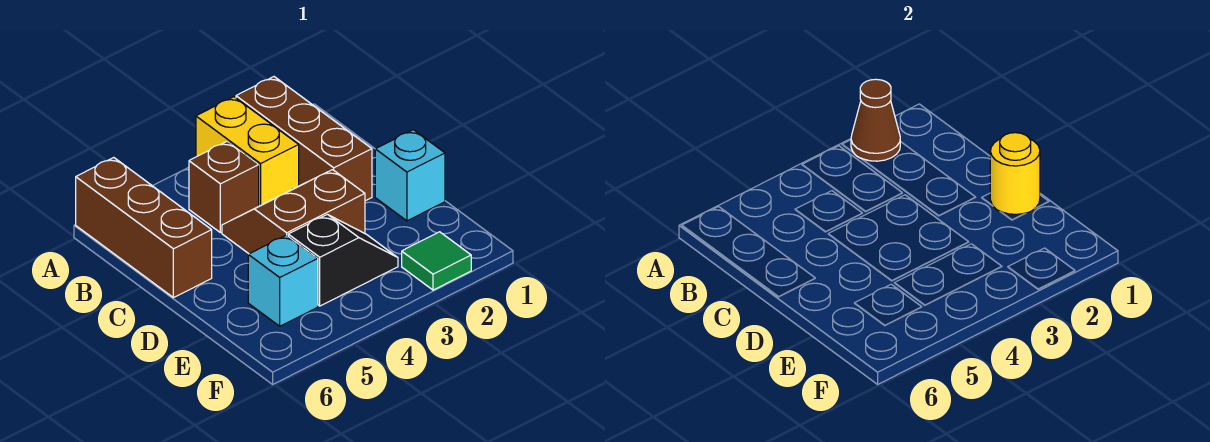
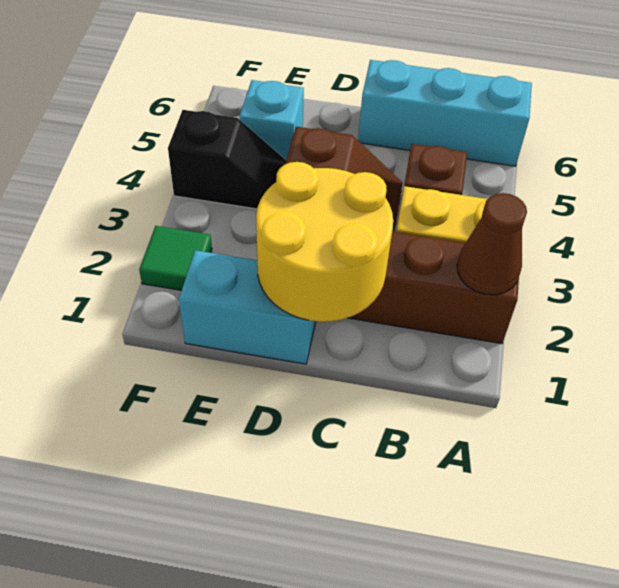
brown 1x3 brick [76,158,212,298] -> cyan 1x3 brick [358,60,532,166]
cyan 1x1 brick [375,130,445,221] -> cyan 1x2 brick [179,250,316,364]
yellow 1x1 round brick [990,133,1040,214] -> yellow 2x2 round brick [256,162,393,322]
black 1x2 slope [288,214,398,306] -> black 1x2 slope turned to [168,110,286,209]

